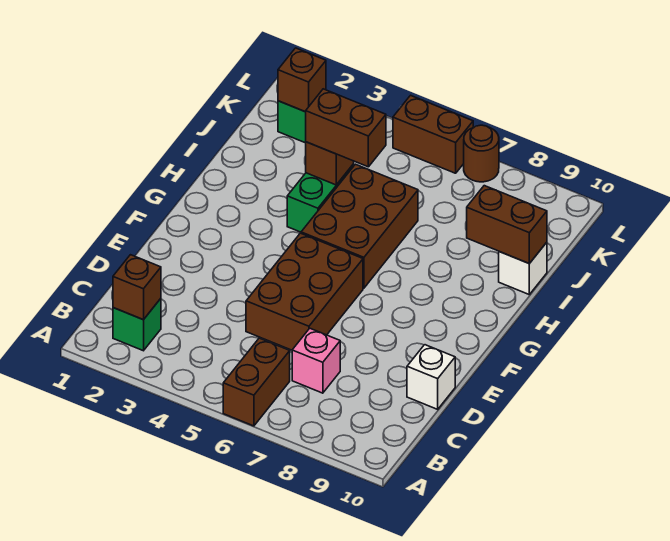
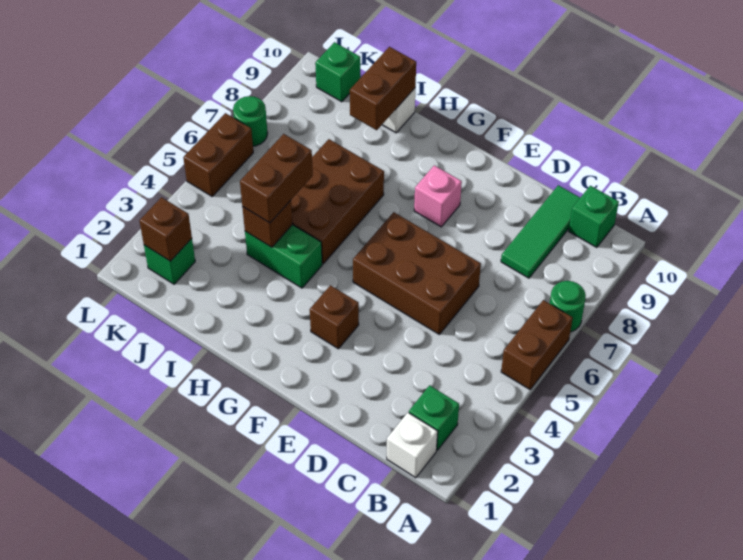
brown 1x2 brick [223,338,290,426] -> brown 1x2 brick turned to [501,300,573,389]
none -> green 1x1 round brick [550,281,586,332]
brown 1x1 brick [113,255,161,320] -> brown 1x1 brick moved to [310,285,359,349]
none -> green 1x1 brick [569,186,619,248]
pink 1x1 brick [292,328,340,393] -> pink 1x1 brick moved to [414,165,462,227]
none -> green 1x3 tile [501,185,580,278]
white 1x1 brick [407,345,455,409] -> white 1x1 brick moved to [387,413,438,478]
brown 2x3 brick [301,164,418,288] -> brown 2x3 brick turned to [291,139,384,264]
none -> green 1x1 brick [315,42,360,102]
brown 1x1 round brick [464,125,499,182] -> green 1x1 round brick [233,96,268,146]

